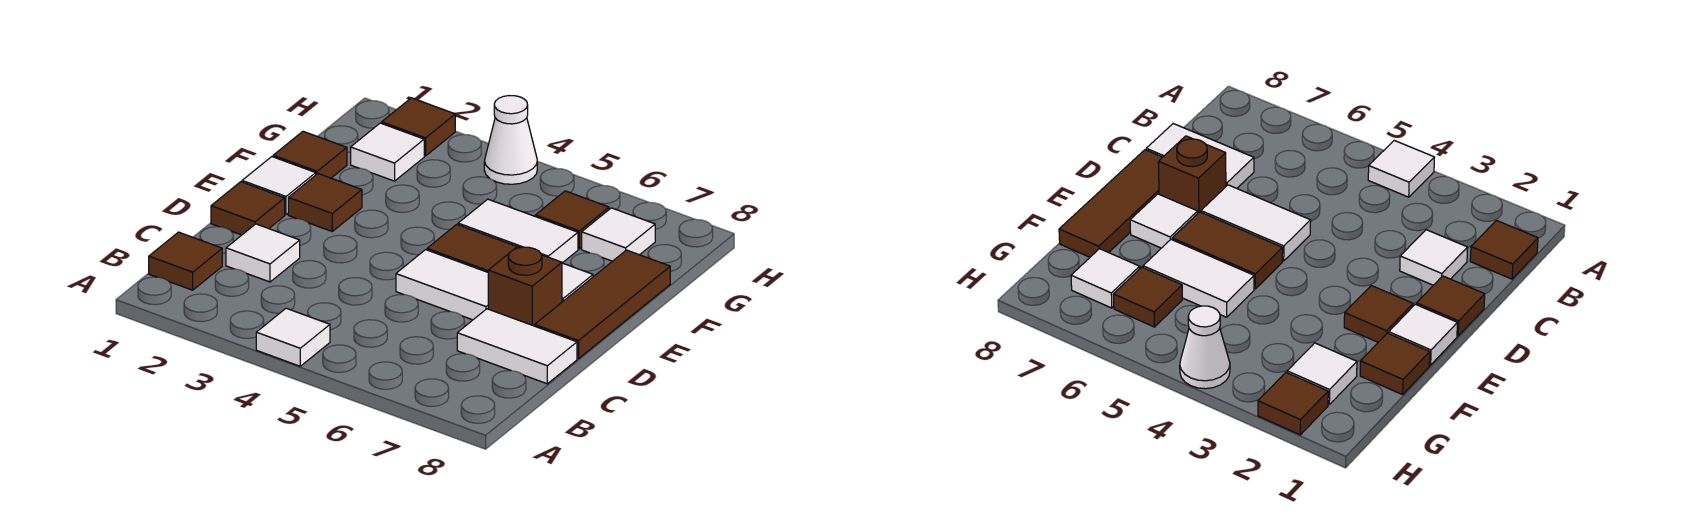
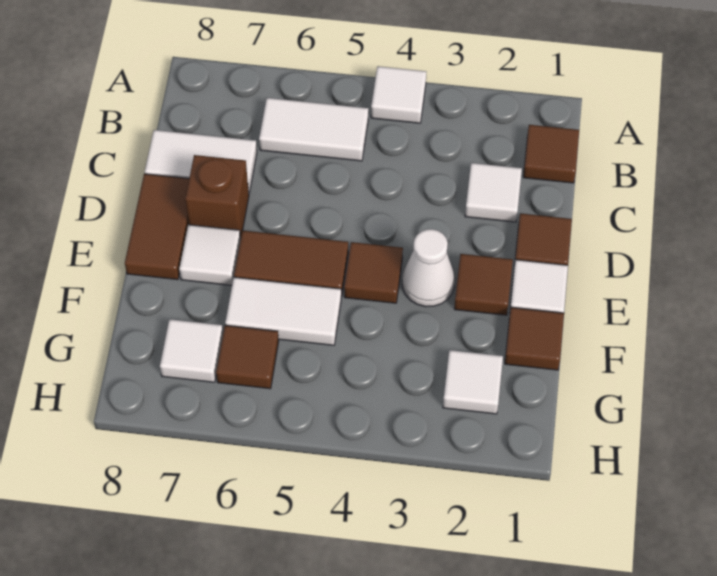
white 1x2 tile [396,250,488,320] -> white 1x2 tile moved to [259,98,368,161]
brown 1x3 tile [535,250,670,359] -> brown 1x2 tile [125,174,189,280]
brown 1x1 tile [382,98,455,156] -> brown 1x1 tile moved to [344,242,403,303]
white 1x1 cone [484,96,537,184] -> white 1x1 cone moved to [402,229,455,307]

